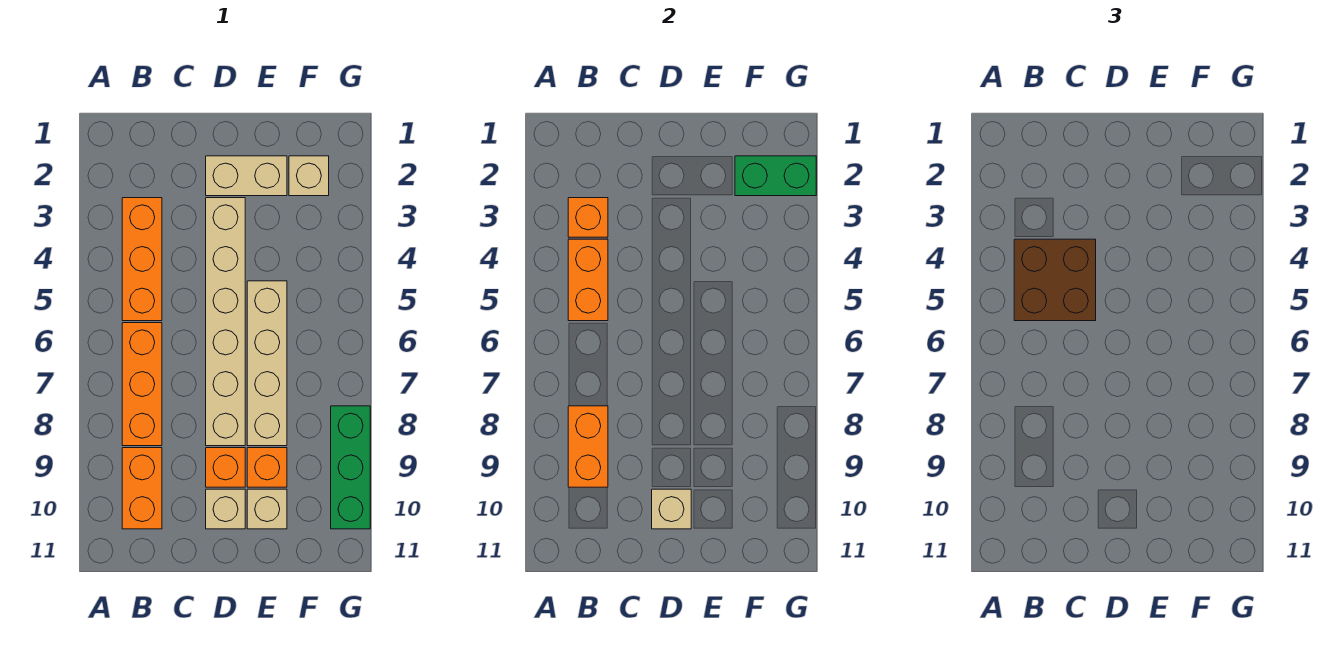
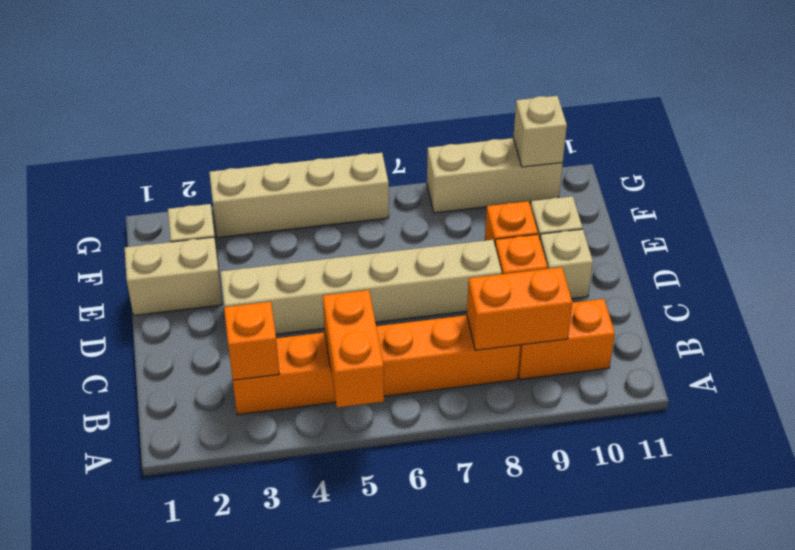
orange 1x2 brick [568,239,608,321] -> orange 1x2 brick turned to [323,290,384,408]
brown 2x2 brick [1014,239,1096,321] -> none
tan 1x2 brick [206,156,287,196] -> tan 1x2 brick turned to [125,237,222,315]
tan 1x1 brick [652,489,691,529] -> tan 1x1 brick moved to [513,96,567,167]
tan 1x4 brick [247,281,287,446] -> tan 1x4 brick moved to [209,153,389,238]
green 1x2 brick [735,156,816,196] -> none
green 1x3 brick [331,406,370,529] -> tan 1x3 brick [427,138,563,213]

